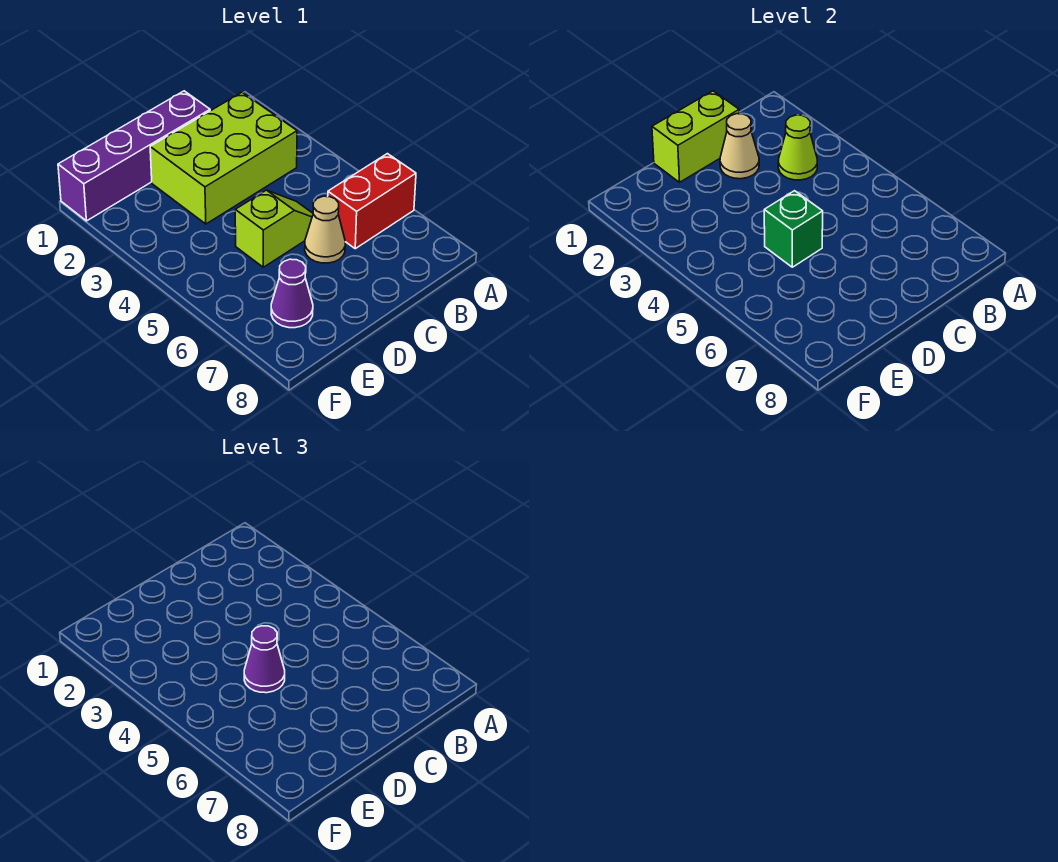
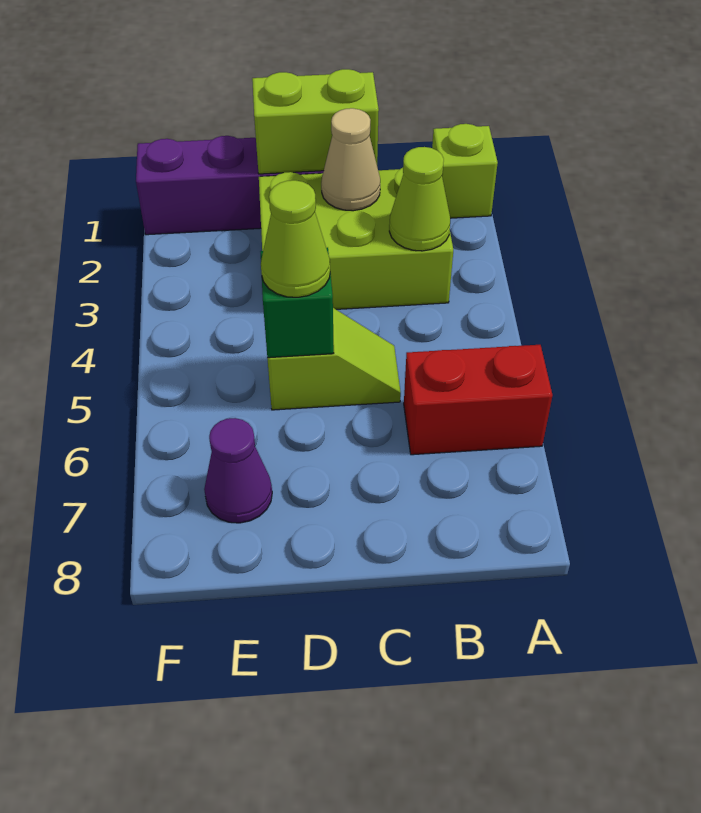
none -> lime 1x1 brick [432,124,498,218]
tan 1x1 cone [305,196,345,263] -> none
purple 1x1 cone [244,626,285,693] -> lime 1x1 cone [261,180,330,297]

